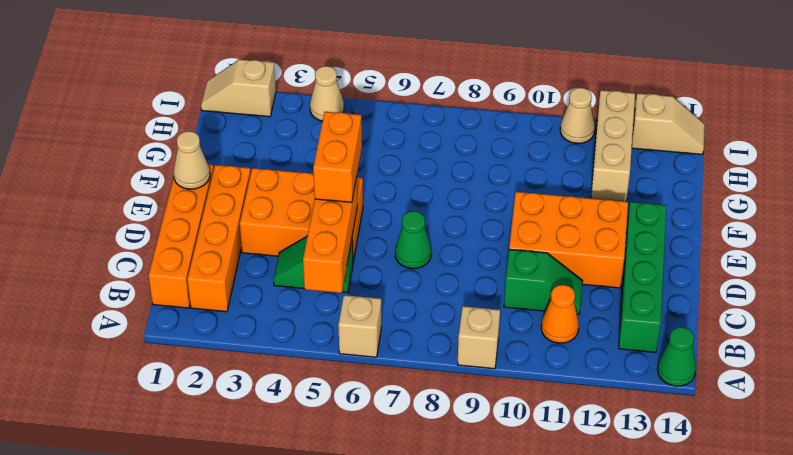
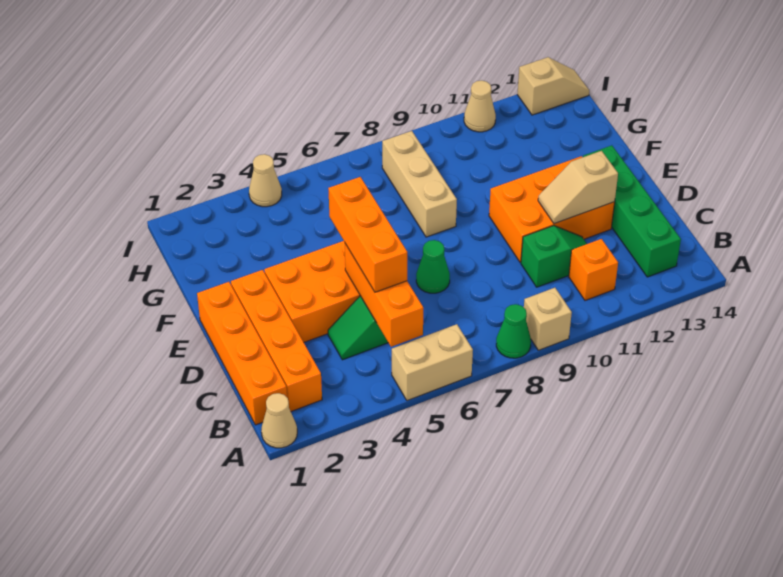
tan 1x1 brick [338,295,381,357] -> tan 1x2 brick [392,324,473,401]
green 1x1 cone [657,327,696,386] -> green 1x1 cone moved to [496,304,531,358]
orange 1x1 cone [541,285,579,343] -> orange 1x1 brick [569,239,618,300]
orange 1x2 brick [313,112,362,202] -> orange 1x3 brick [328,177,407,292]
tan 1x1 cone [174,131,210,189] -> tan 1x1 cone moved to [261,393,297,448]
tan 1x3 brick [591,90,635,202] -> tan 1x3 brick moved to [382,131,457,237]
tan 1x2 slope [201,59,276,117] -> tan 1x2 slope moved to [538,151,618,224]

